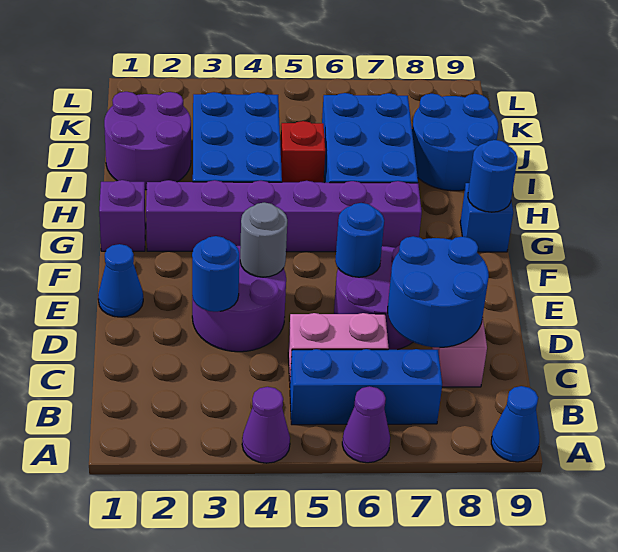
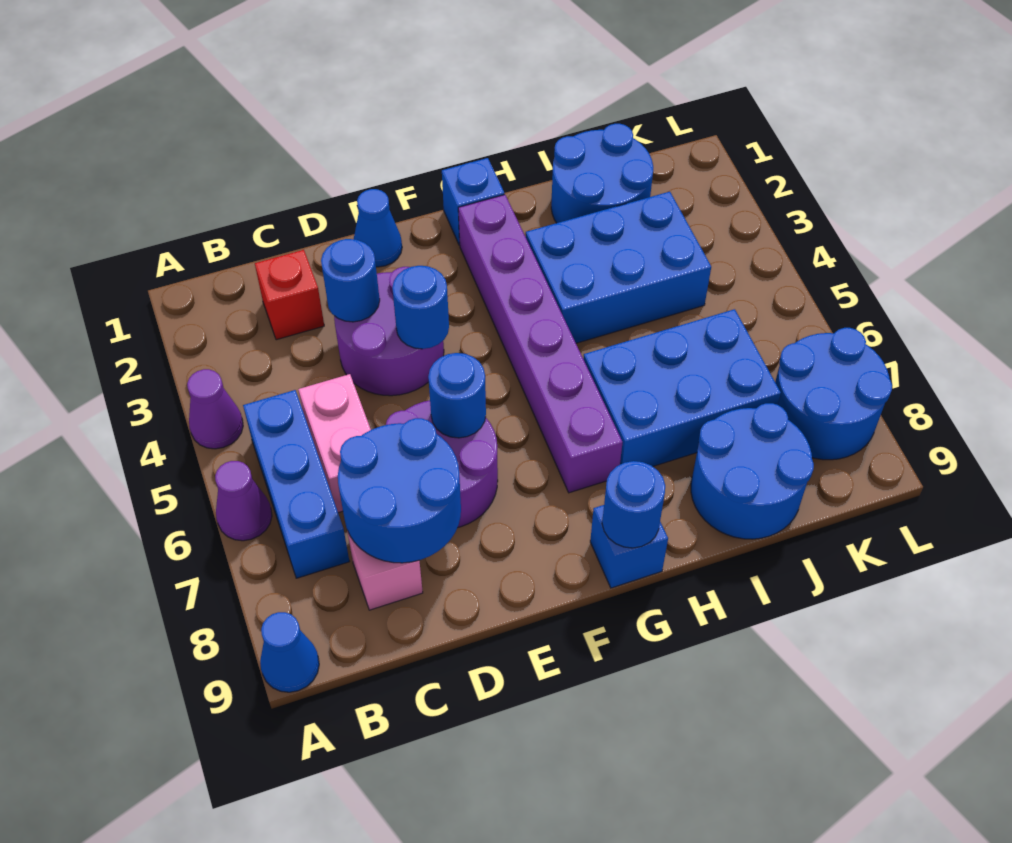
grey 1x1 round brick [240,202,287,277] -> blue 1x1 round brick [392,266,449,349]
purple 1x1 brick [99,180,146,251] -> blue 1x1 brick [442,158,504,245]
purple 2x2 round brick [104,92,191,190] -> blue 2x2 round brick [551,124,653,223]
red 1x1 brick [281,121,325,183] -> red 1x1 brick moved to [255,250,324,340]
none -> blue 2x2 round brick [775,328,892,460]

